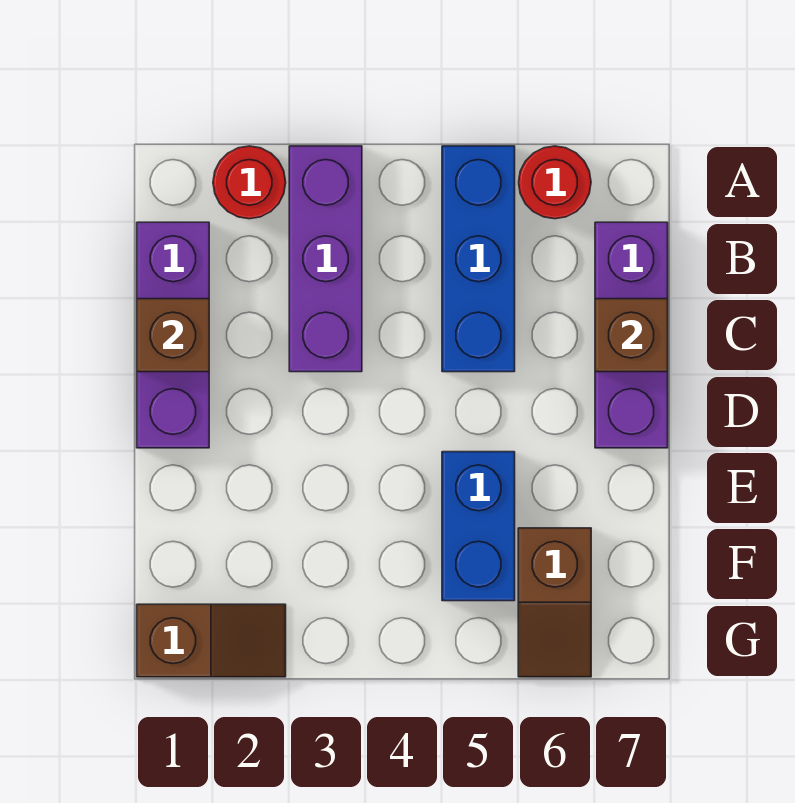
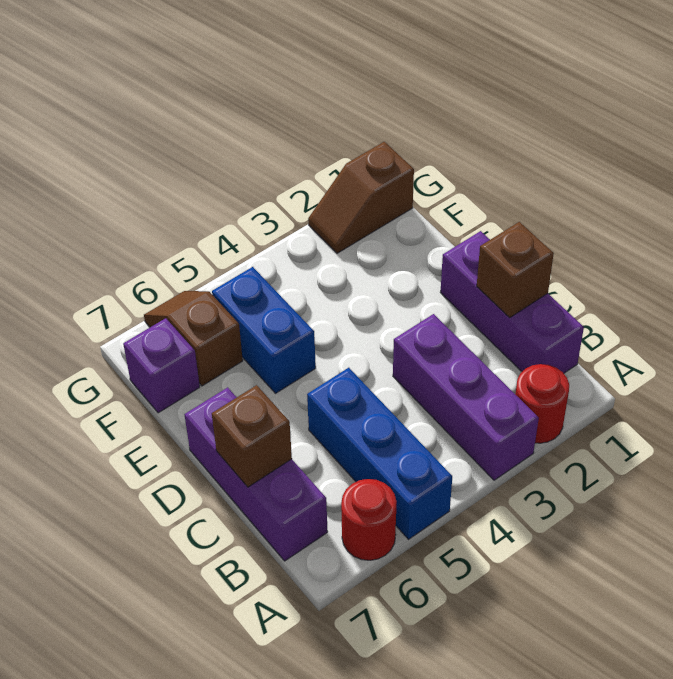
none -> purple 1x1 brick [123,318,200,413]

